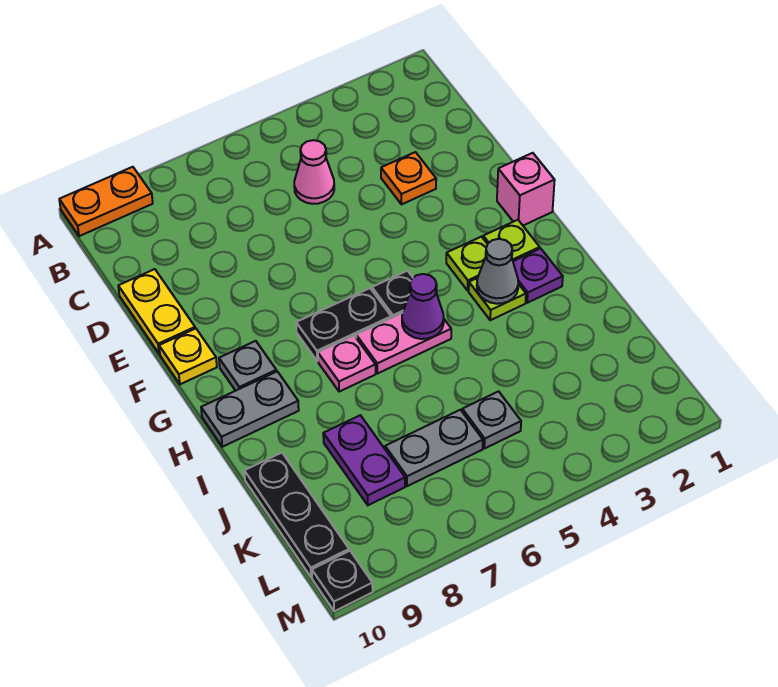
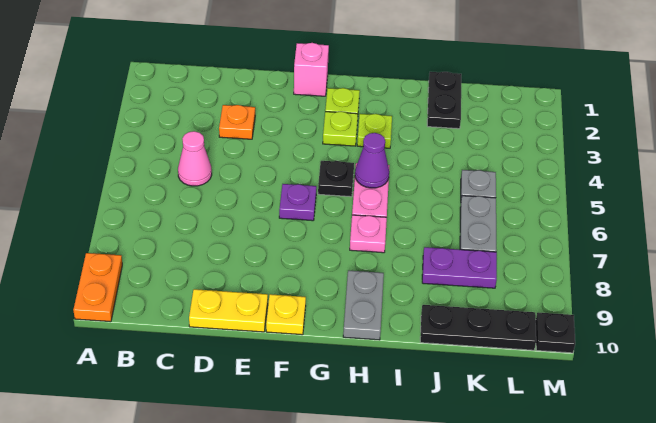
black 1x2 plate [296,288,391,361] -> black 1x2 plate moved to [427,72,461,129]
grey 1x1 plate [219,341,276,391] -> none
purple 1x1 plate [513,249,563,303] -> purple 1x1 plate moved to [279,184,316,221]
grey 1x1 cone [477,239,518,304] -> none

